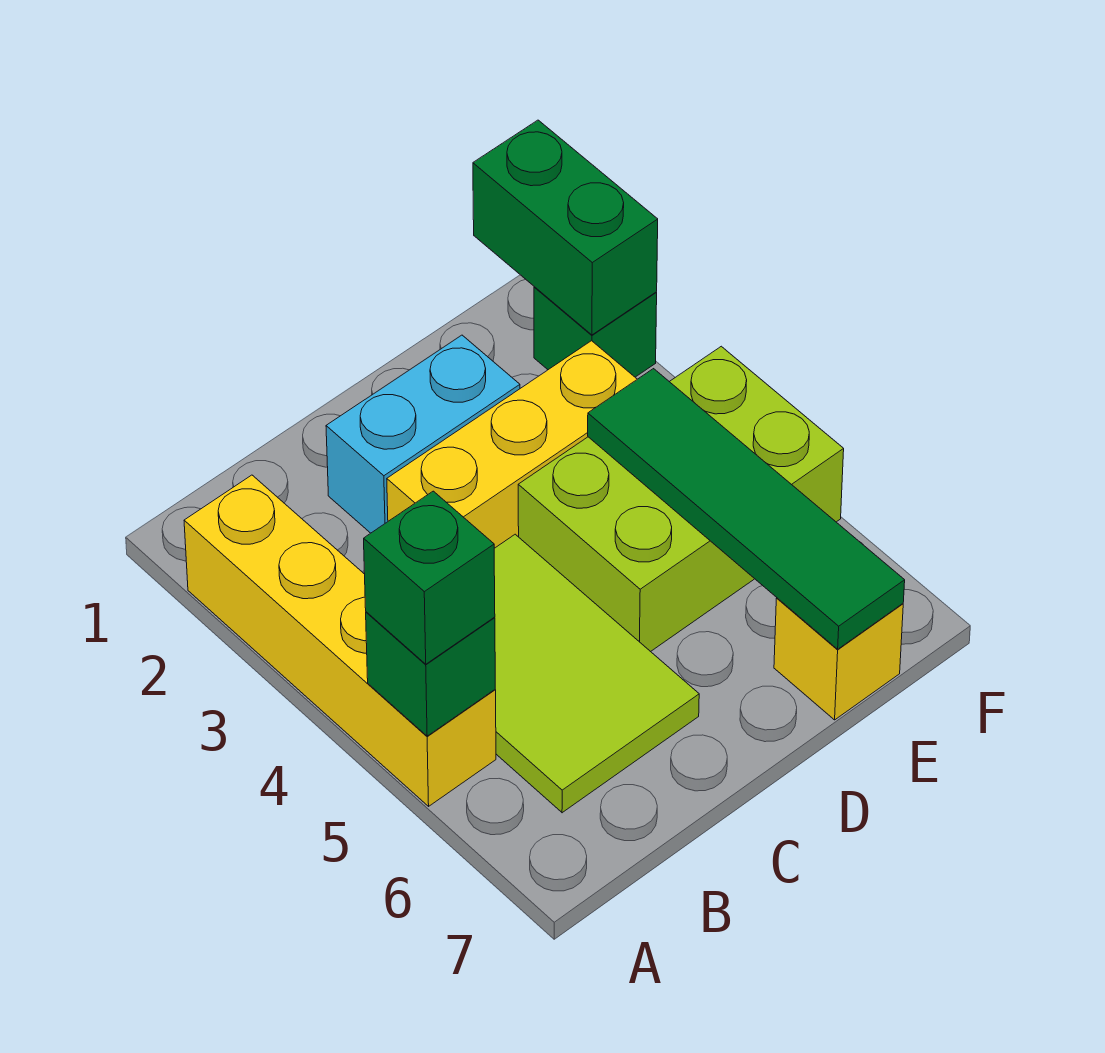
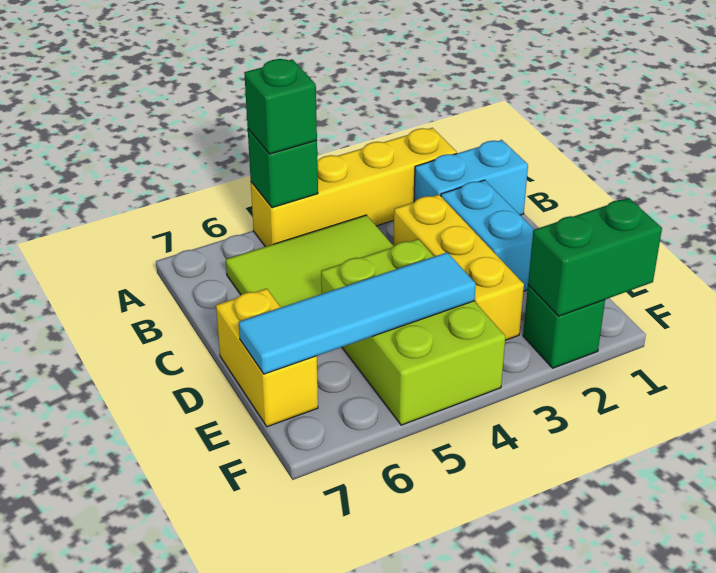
none -> cyan 1x2 brick [414,140,528,215]
green 1x4 tile [588,369,905,649] -> cyan 1x4 tile [239,252,476,374]
yellow 1x1 brick [774,598,903,720] -> yellow 1x2 brick [216,288,318,427]

